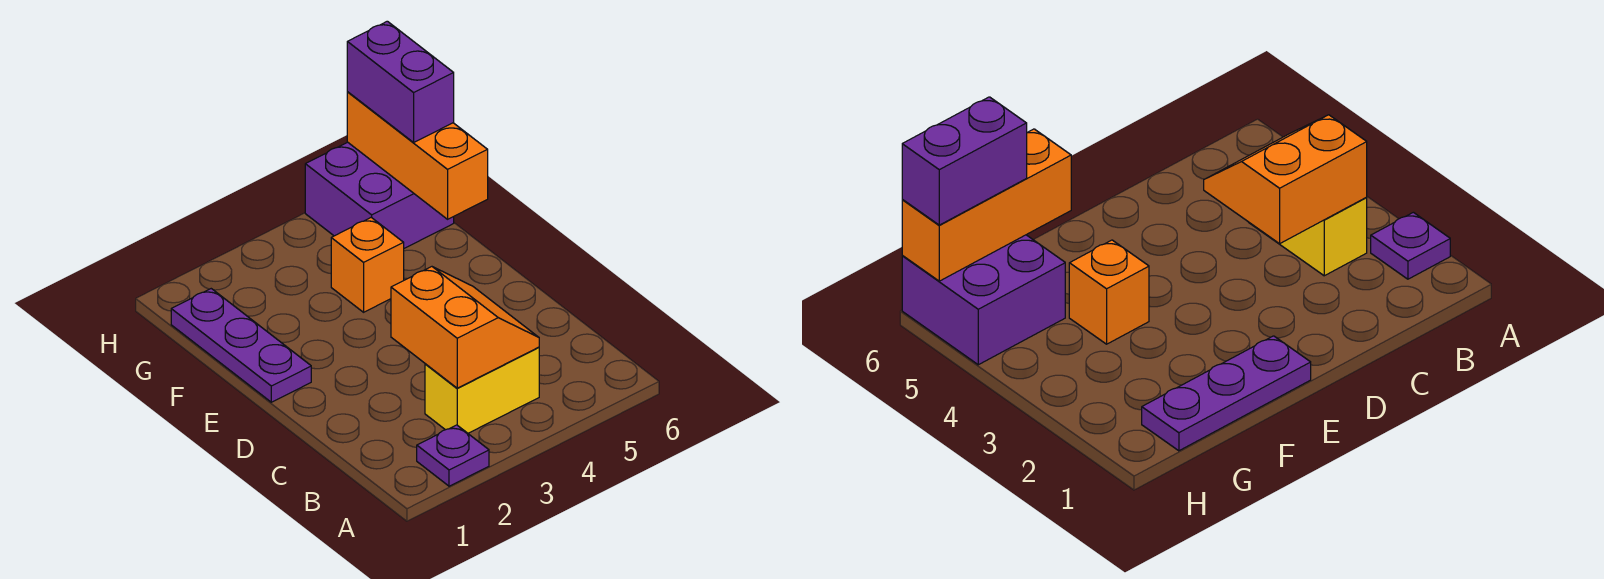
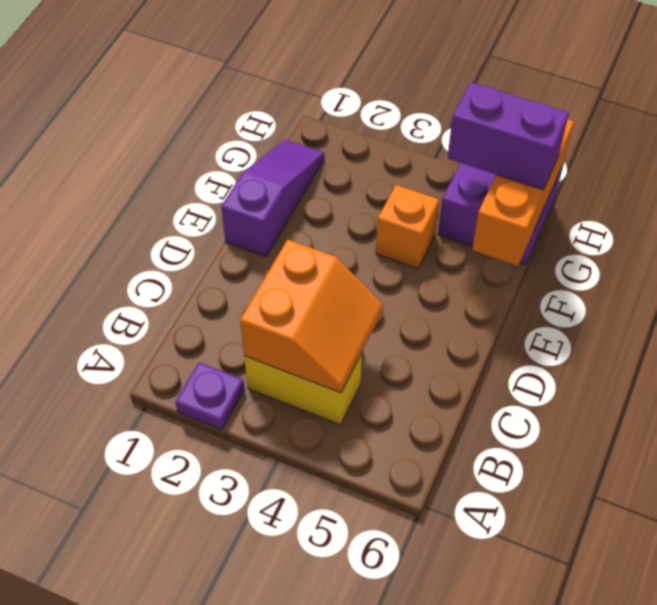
purple 1x3 plate [171,289,311,402] -> purple 1x3 slope [221,140,324,257]
purple 1x2 brick [347,21,454,142] -> purple 1x2 brick turned to [448,82,569,190]

